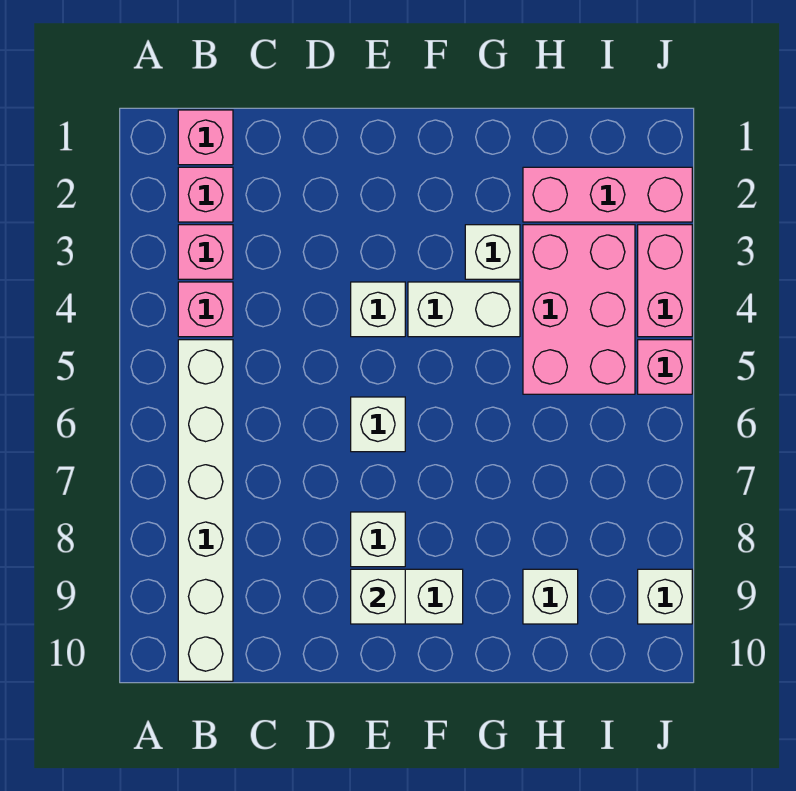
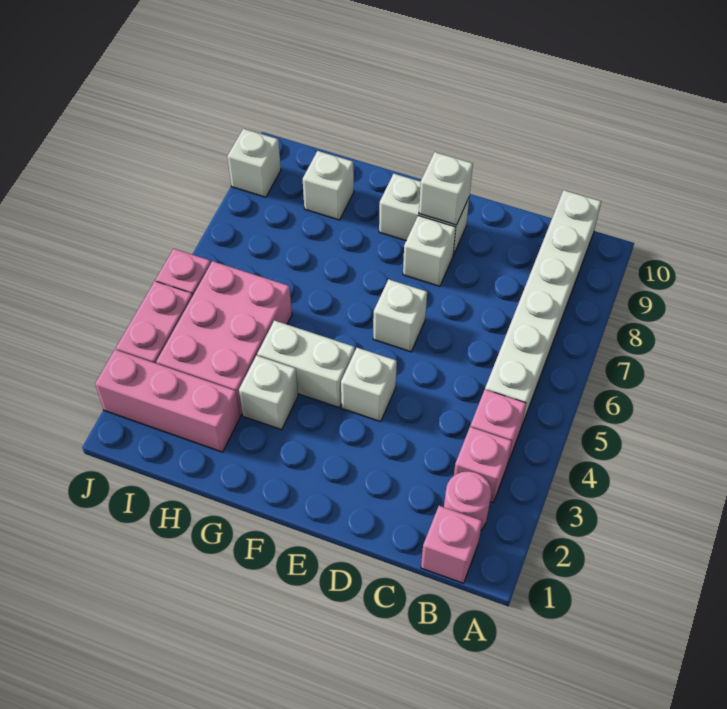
pink 1x1 brick [178,167,233,222] -> pink 1x1 round brick [444,471,492,530]

